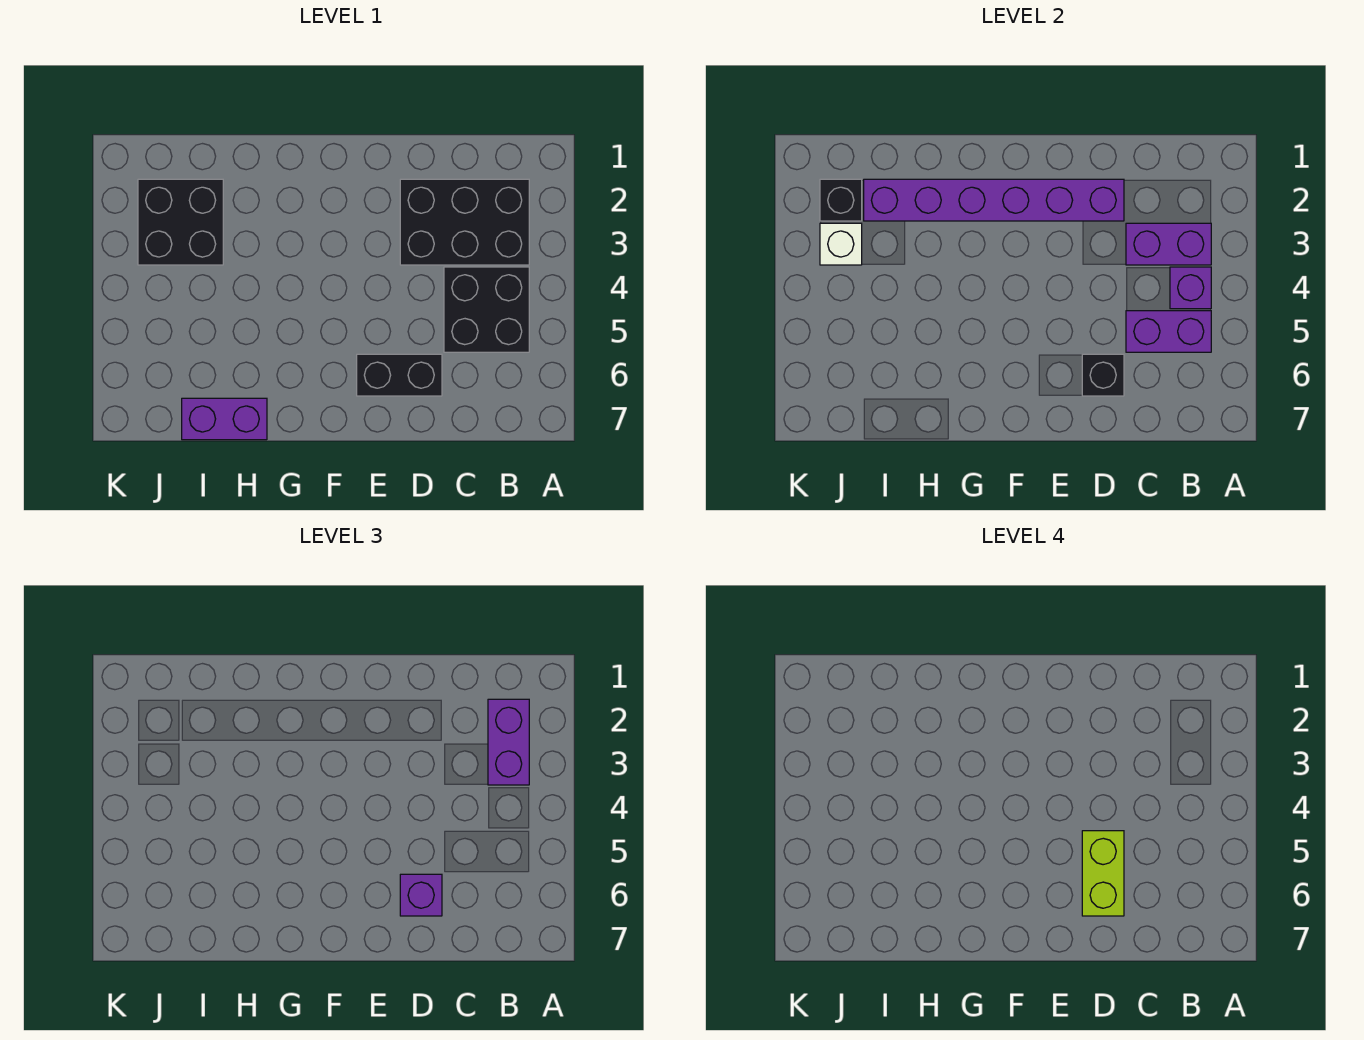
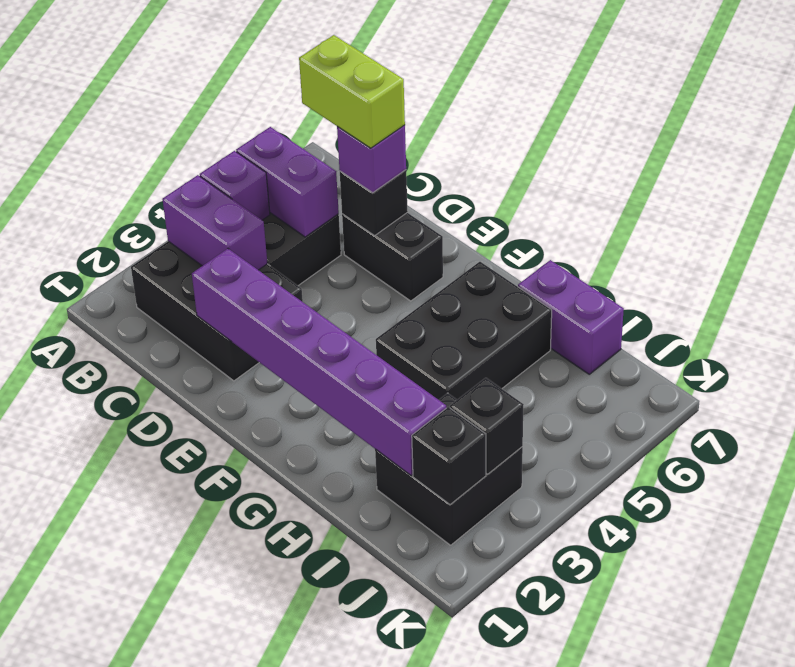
purple 1x2 brick [488,699,529,785] -> none
lime 1x2 brick [1082,831,1124,916] -> lime 1x2 brick turned to [299,35,405,148]
none -> black 2x3 brick [376,262,552,400]
white 1x1 brick [820,223,862,265] -> black 1x1 brick [450,378,524,474]

